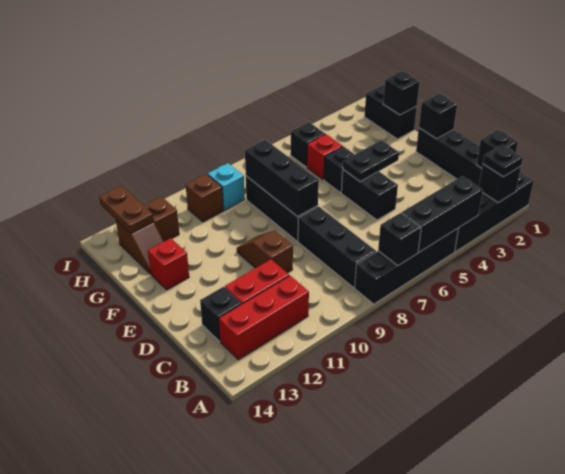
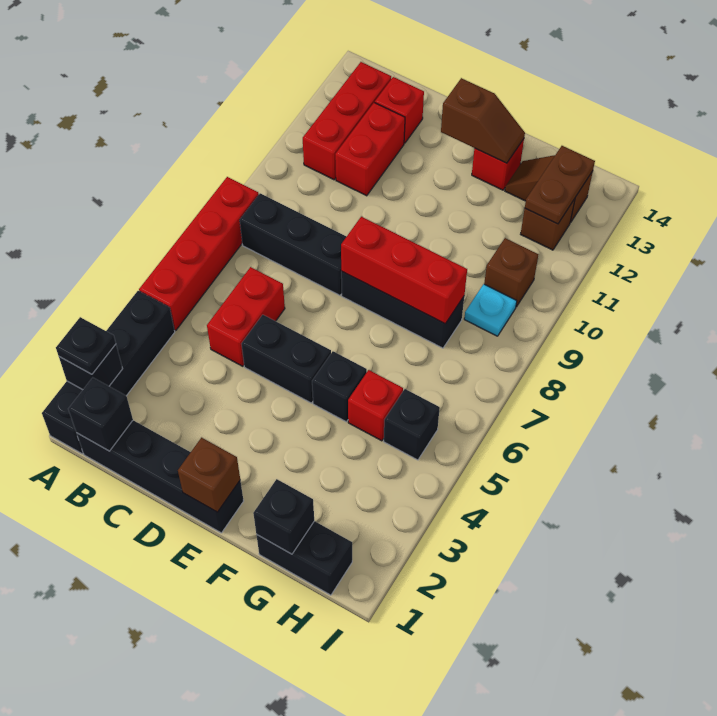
black 1x3 brick [402,176,483,252] -> none
black 1x4 brick [355,228,459,304] -> red 1x4 brick [139,177,259,330]
black 1x1 brick [378,213,421,266] -> none
none -> red 1x2 brick [207,267,285,366]
black 1x1 brick [200,287,242,341] -> red 1x1 brick [375,77,424,143]
brown 1x2 slope [237,230,293,273] -> brown 1x2 slope moved to [441,78,525,163]
black 1x1 brick [419,93,457,139] -> brown 1x1 brick [178,438,240,512]
black 1x2 plate [343,140,399,182] -> none
black 1x3 brick [245,140,319,217] -> red 1x3 brick [341,217,467,324]
cyan 1x1 brick [208,163,245,210] -> cyan 1x1 plate [464,284,517,336]
brown 1x2 plate [99,186,154,234] -> brown 1x2 plate turned to [525,146,595,224]

